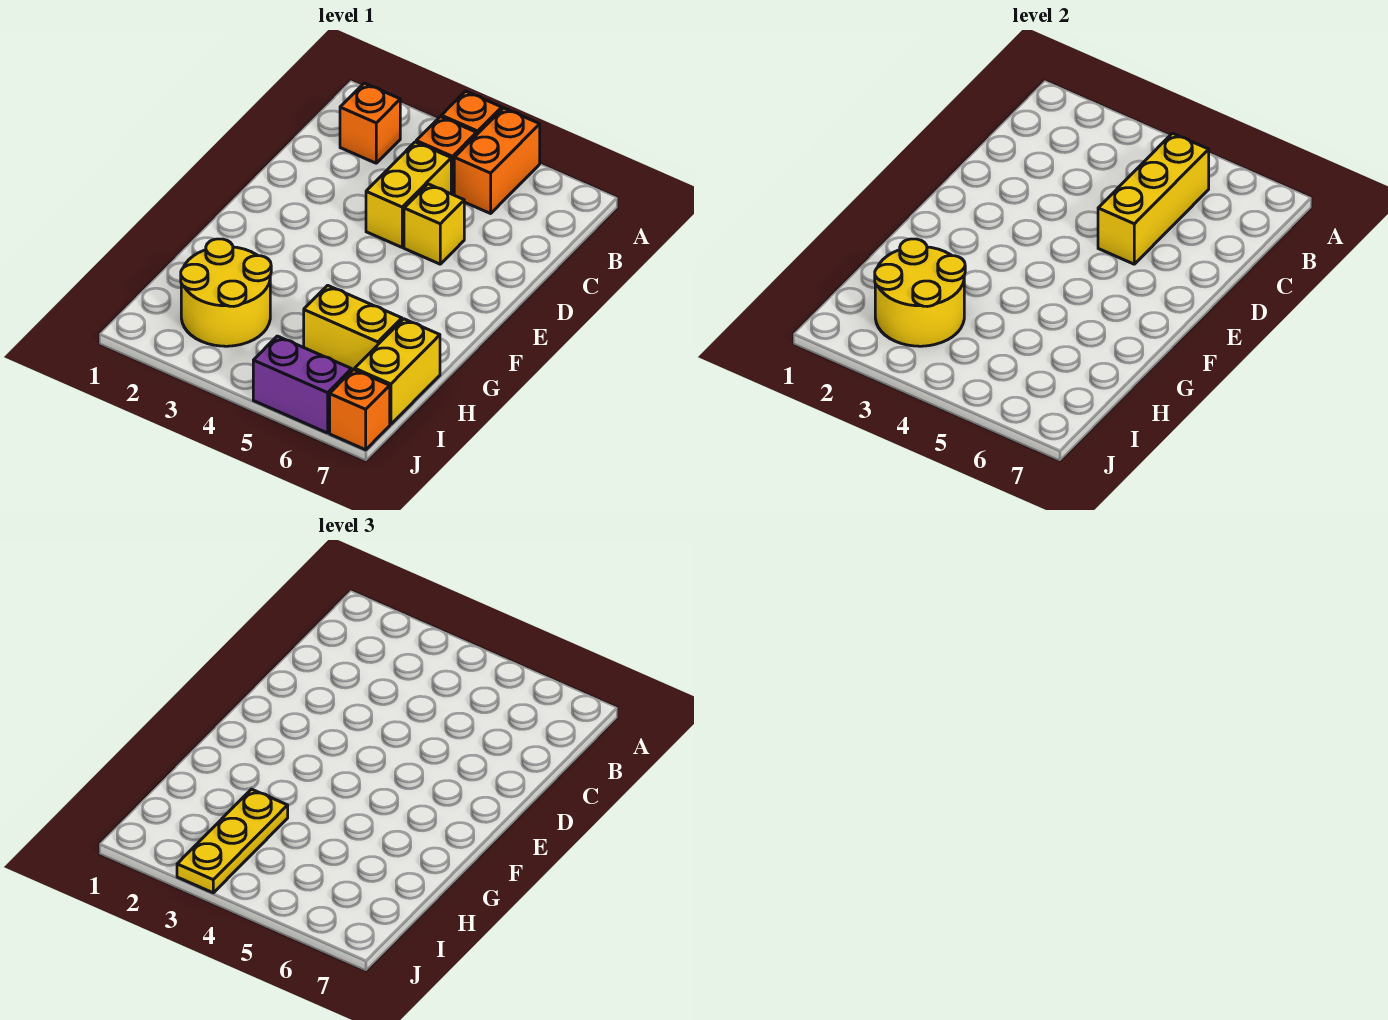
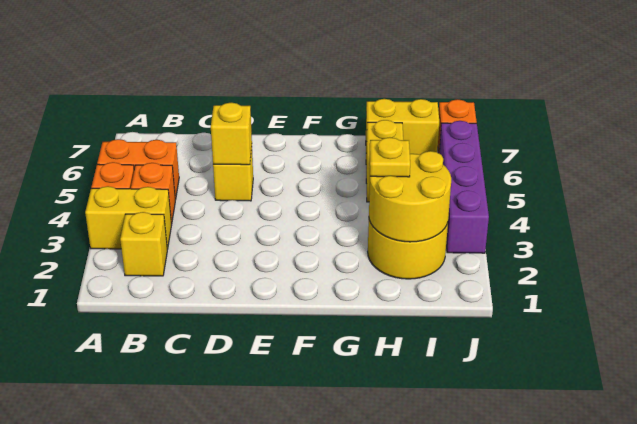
orange 1x1 brick [340,83,400,163] -> yellow 1x1 brick [120,212,168,276]
yellow 1x3 brick [1098,133,1209,264] -> yellow 1x1 brick [211,103,252,165]
yellow 1x2 brick [366,142,451,247] -> yellow 1x2 brick moved to [85,186,172,249]
yellow 1x3 plate [177,789,288,893] -> yellow 1x1 plate [370,137,410,177]
purple 1x2 brick [253,336,352,433] -> purple 1x4 brick [439,121,489,253]

